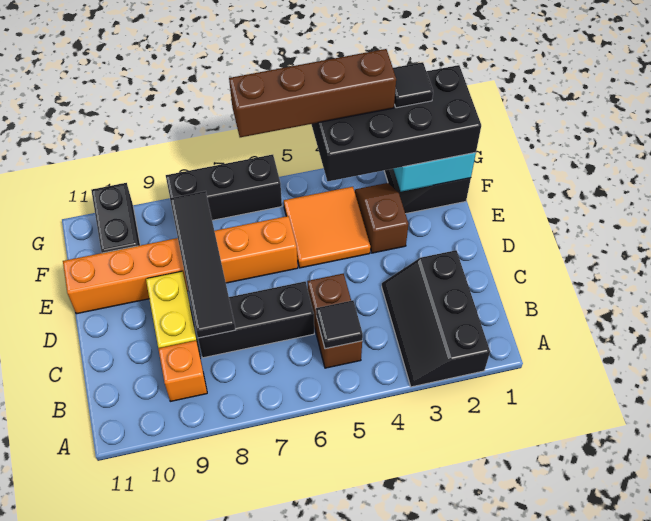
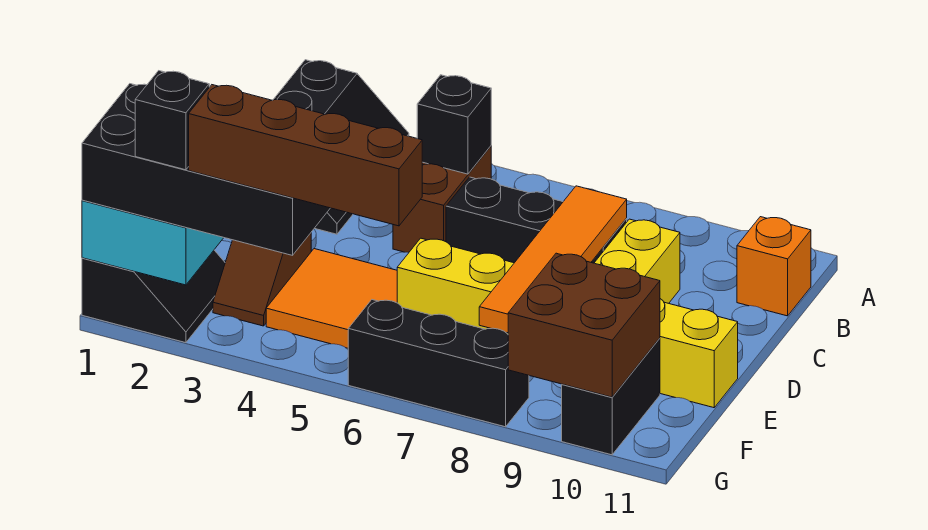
black 1x1 tile [316,300,363,349] -> black 1x1 brick [417,75,491,174]
orange 1x1 brick [158,341,207,401] -> orange 1x1 brick moved to [737,217,811,316]
black 1x4 tile [170,191,235,338] -> orange 1x4 tile [479,186,627,333]
orange 1x6 brick [63,216,298,314] -> yellow 1x6 brick [397,238,738,408]
none -> brown 2x2 brick [508,253,660,397]
black 1x1 tile [393,62,433,108] -> black 1x1 brick [135,71,209,170]

